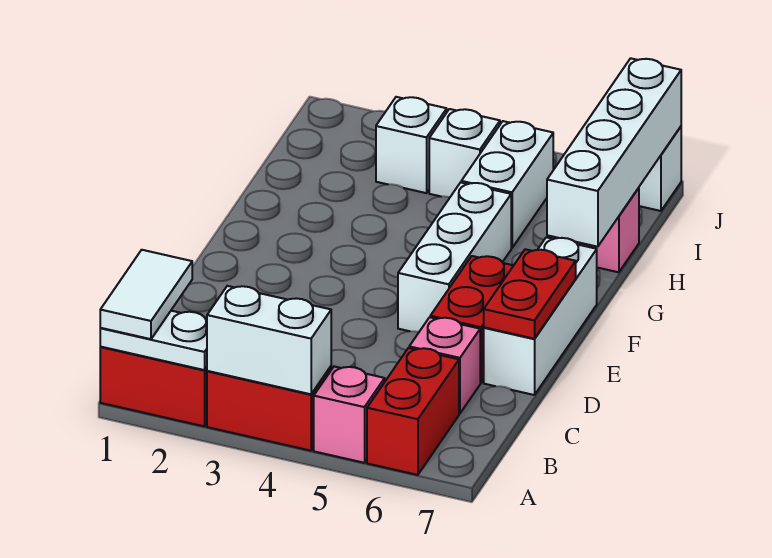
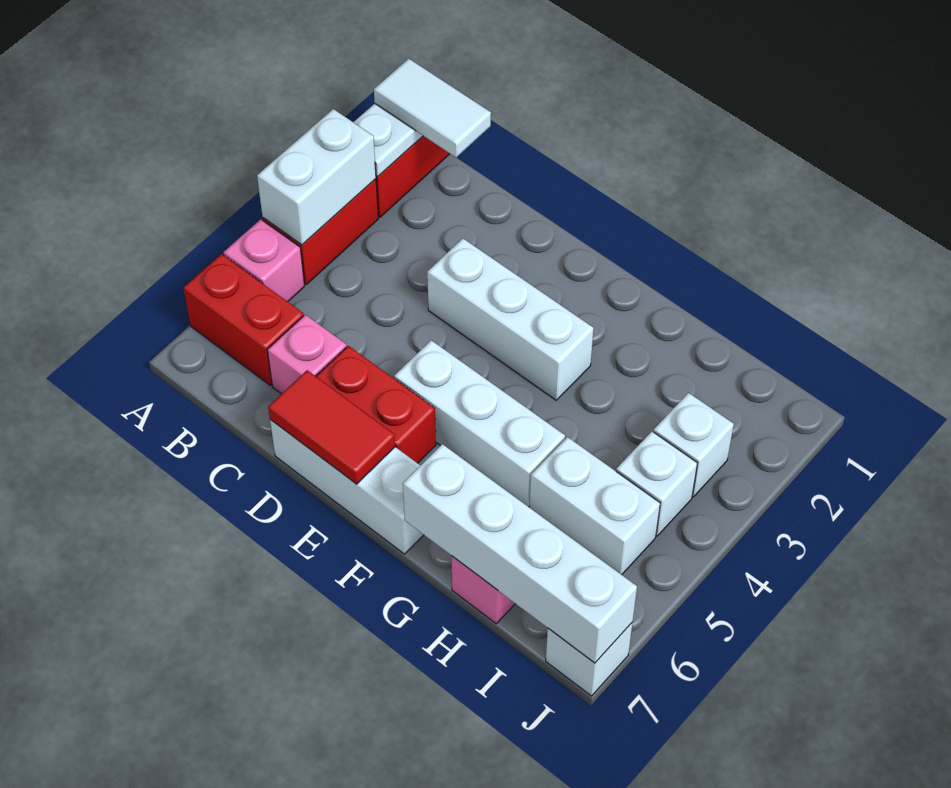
none -> white 1x3 brick [427,238,594,400]
red 1x2 plate [484,249,576,339] -> red 1x2 tile [268,370,395,484]

